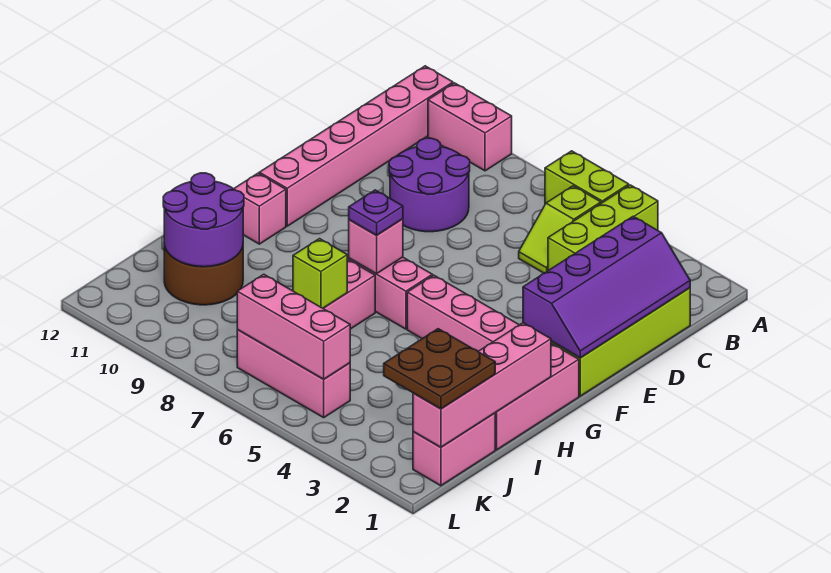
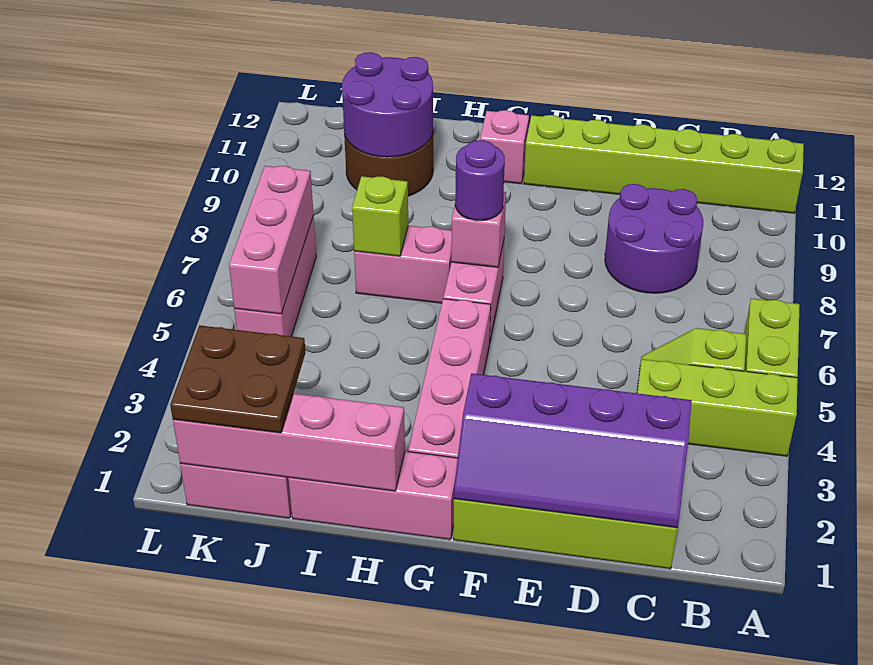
pink 1x2 brick [428,83,512,171] -> none
pink 1x6 brick [259,66,453,226] -> lime 1x6 brick [524,115,804,213]
purple 1x1 plate [349,190,403,235] -> purple 1x1 round brick [455,140,505,221]

